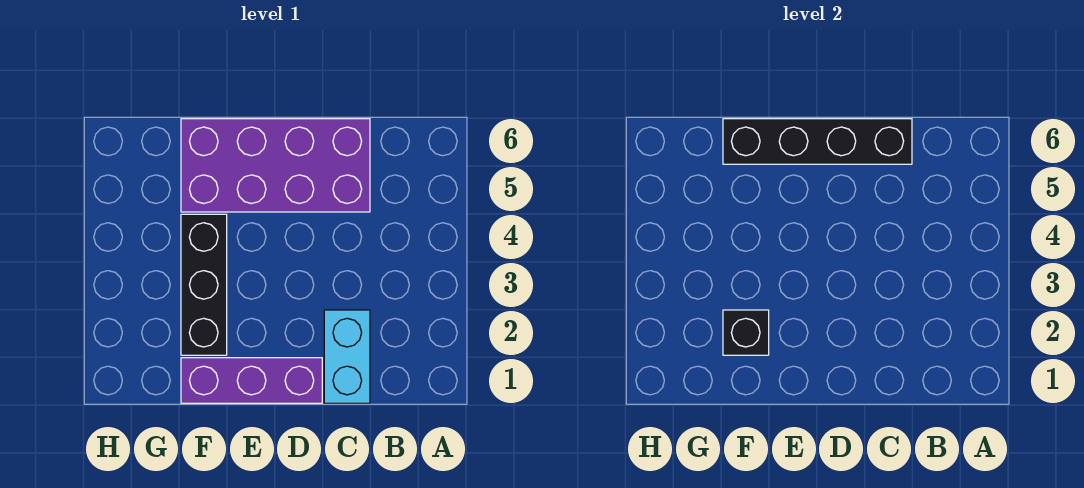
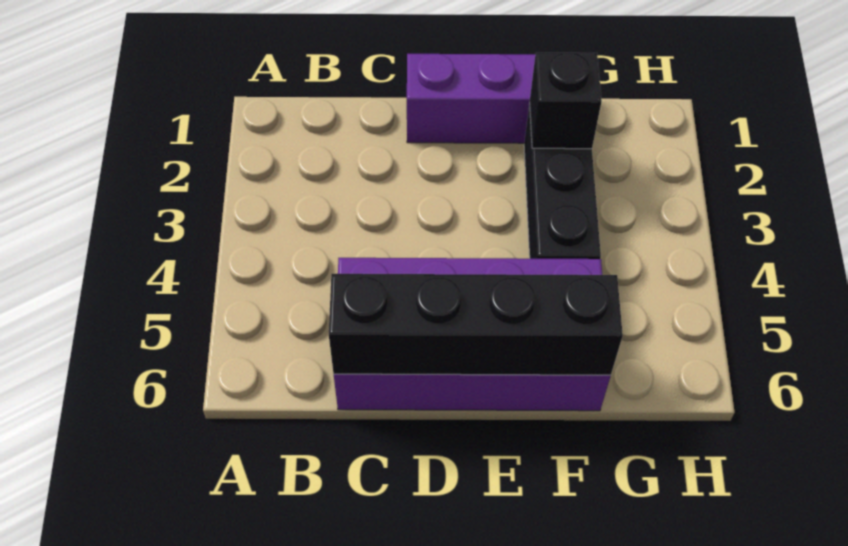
cyan 1x2 brick [324,310,370,403] -> none

